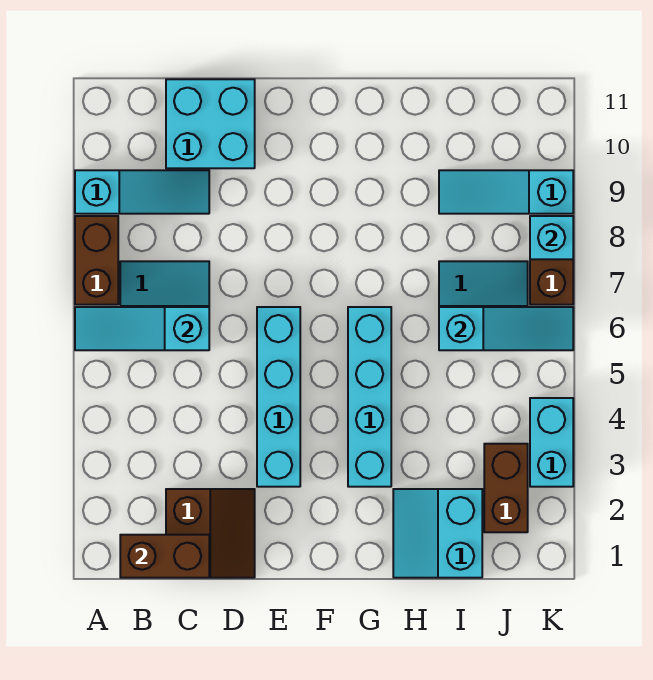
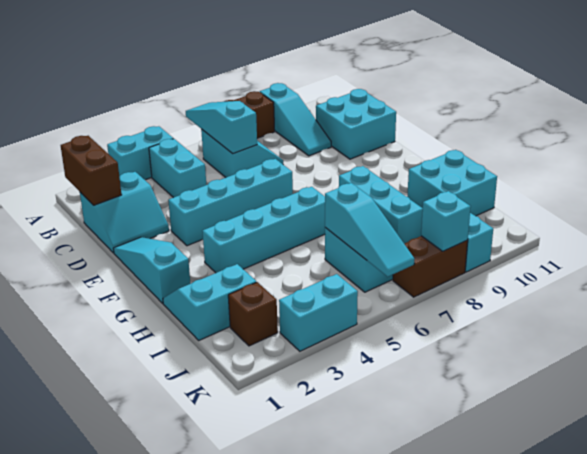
none -> cyan 1x2 brick [107,126,173,180]
none -> cyan 1x2 brick [149,139,206,198]
brown 2x2 slope [166,489,255,578] -> cyan 2x2 slope [80,172,169,253]
none -> cyan 1x3 slope [113,237,190,303]
none -> cyan 1x3 brick [339,166,423,244]
none -> cyan 2x2 brick [407,150,497,216]
brown 1x2 brick [484,444,528,532] -> brown 1x1 brick [228,282,278,346]

